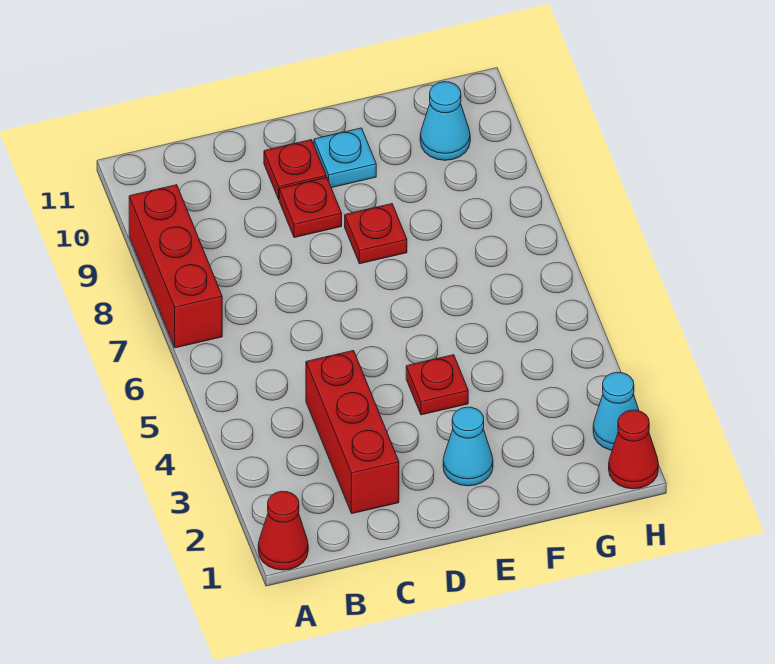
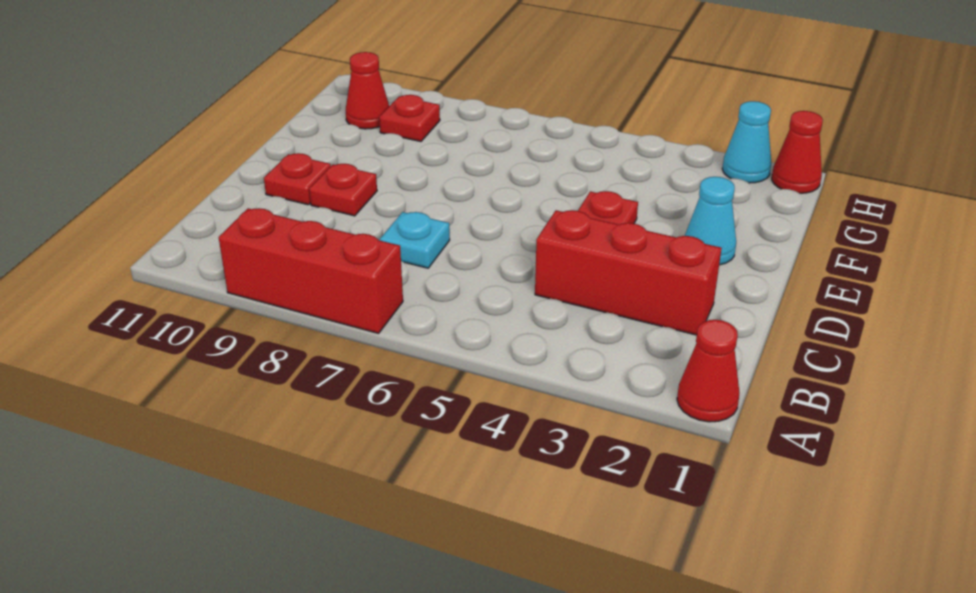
red 1x1 plate [345,204,407,264] -> red 1x1 plate moved to [379,95,440,141]
cyan 1x1 plate [314,128,376,188] -> cyan 1x1 plate moved to [380,212,450,268]
cyan 1x1 cone [420,82,470,160] -> red 1x1 cone [346,52,389,129]

